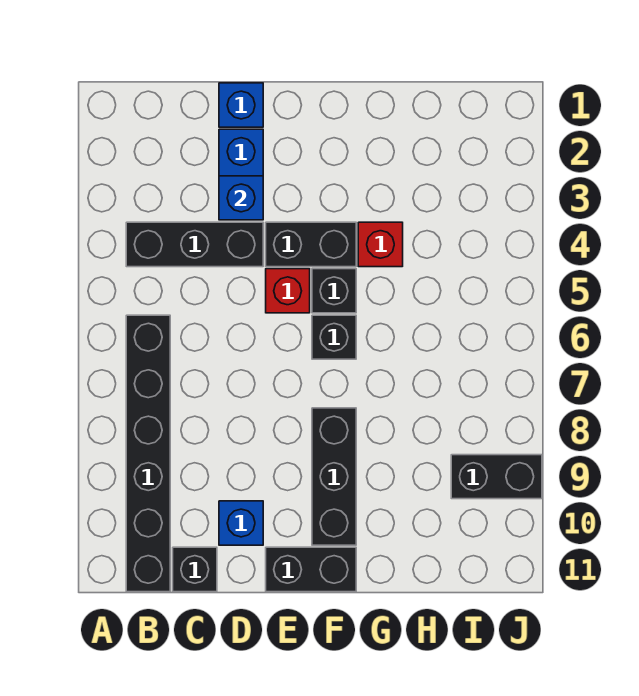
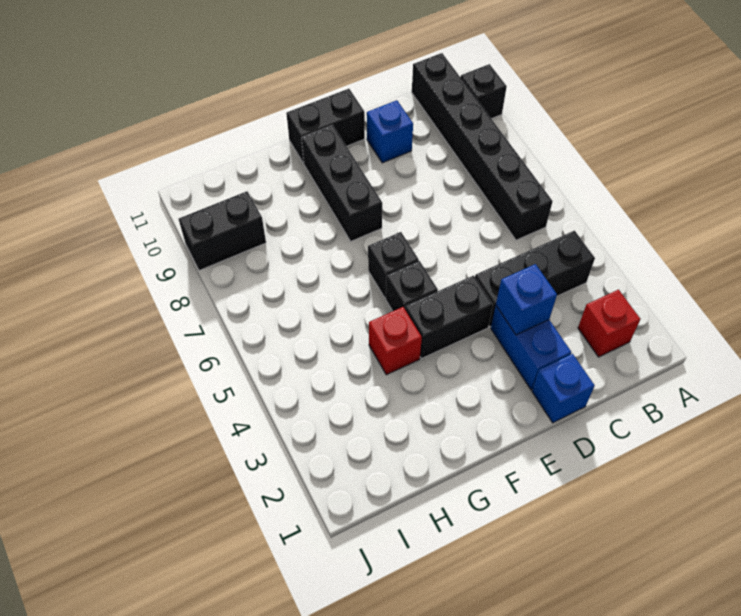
black 1x1 brick [173,547,217,592] -> black 1x1 brick moved to [460,64,507,119]
red 1x1 brick [266,269,310,313] -> red 1x1 brick moved to [578,290,640,357]

